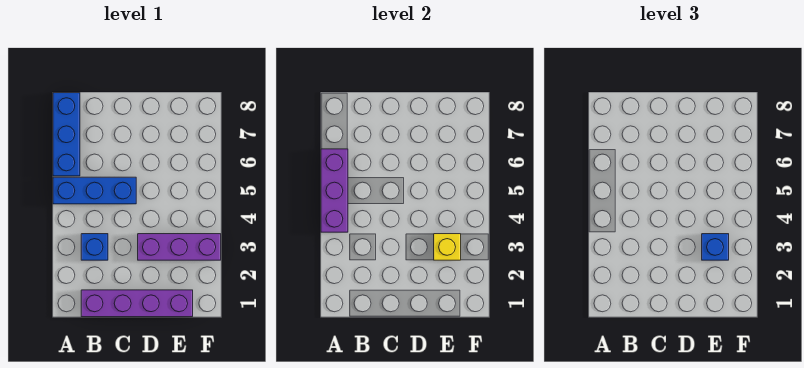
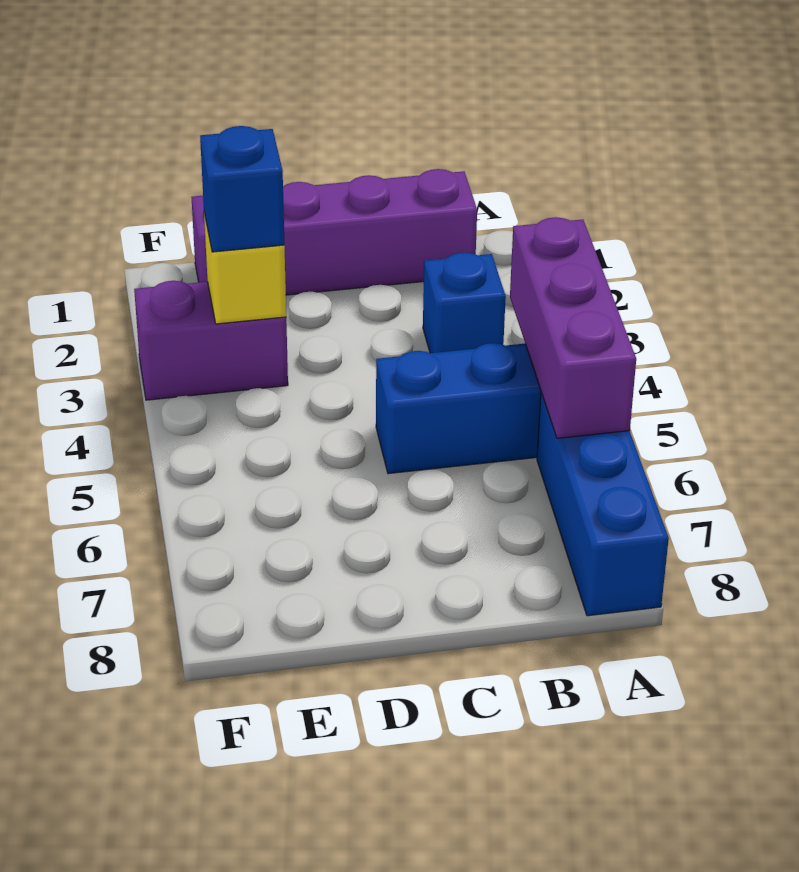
purple 1x3 brick [138,234,221,260] -> purple 1x2 brick [134,281,288,400]

